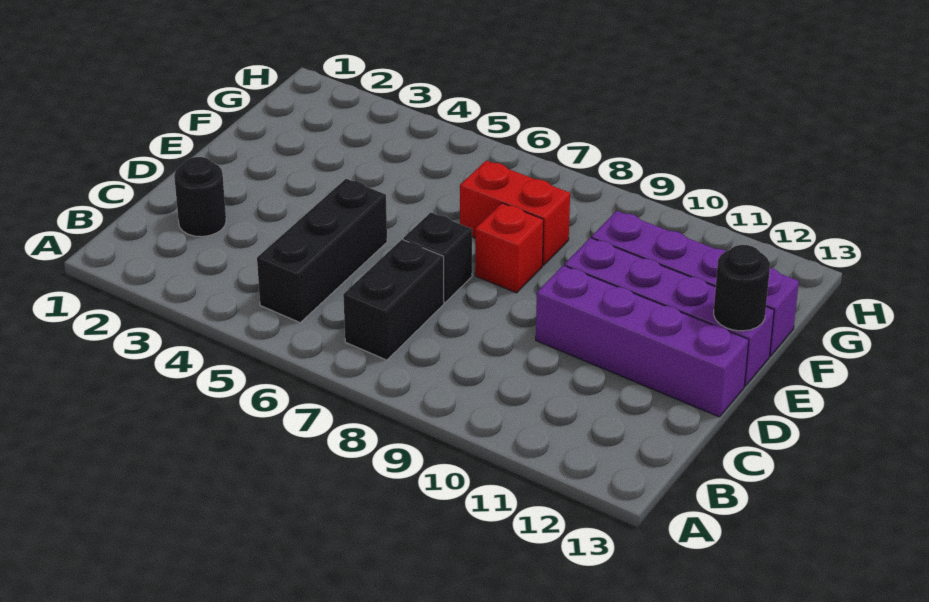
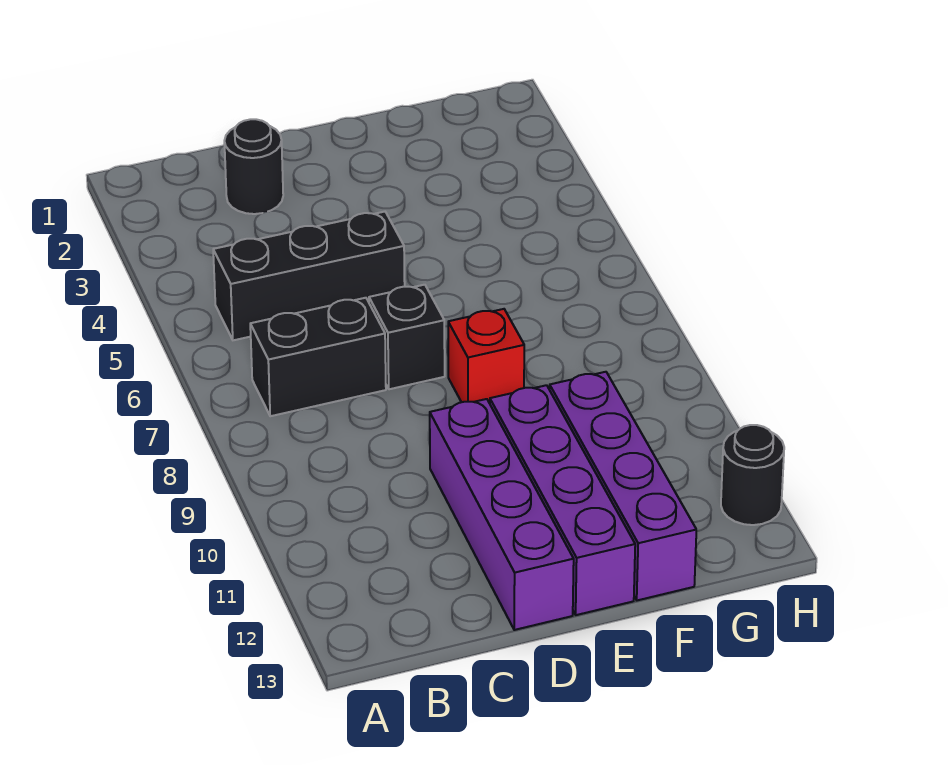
black 1x1 round brick [714,245,770,331] -> black 1x1 round brick moved to [721,425,784,525]
red 1x2 brick [460,161,570,266] -> none

